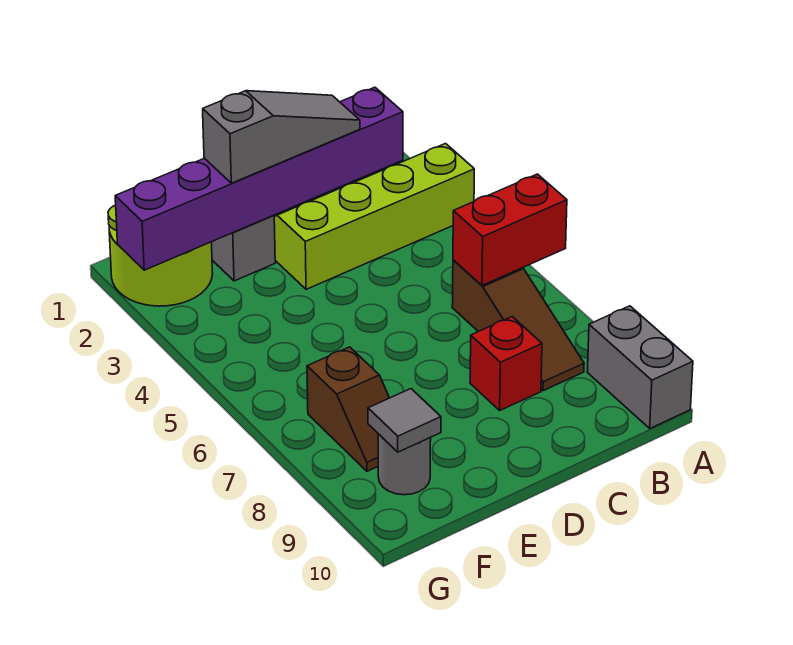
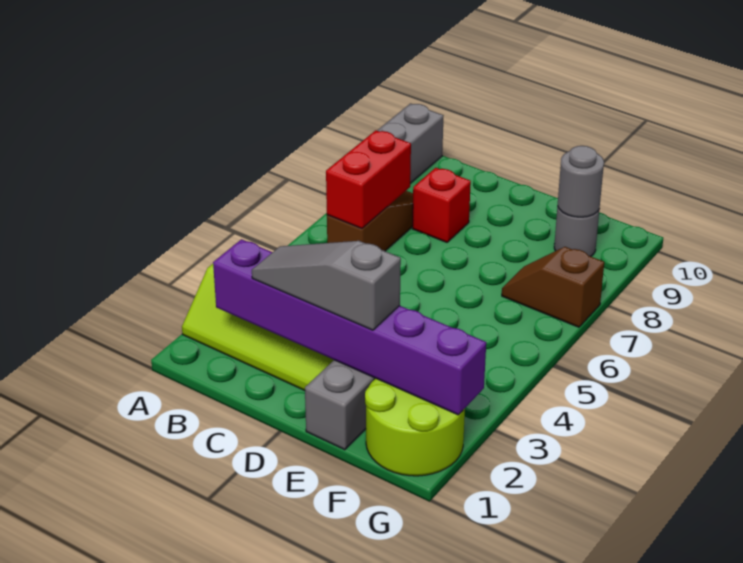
red 1x2 brick [453,174,567,285] -> red 1x2 brick turned to [326,130,411,229]
brown 1x2 slope [307,347,389,471] -> brown 1x2 slope turned to [502,247,604,327]
grey 1x1 tile [368,389,441,452] -> grey 1x1 round brick [558,146,604,217]

